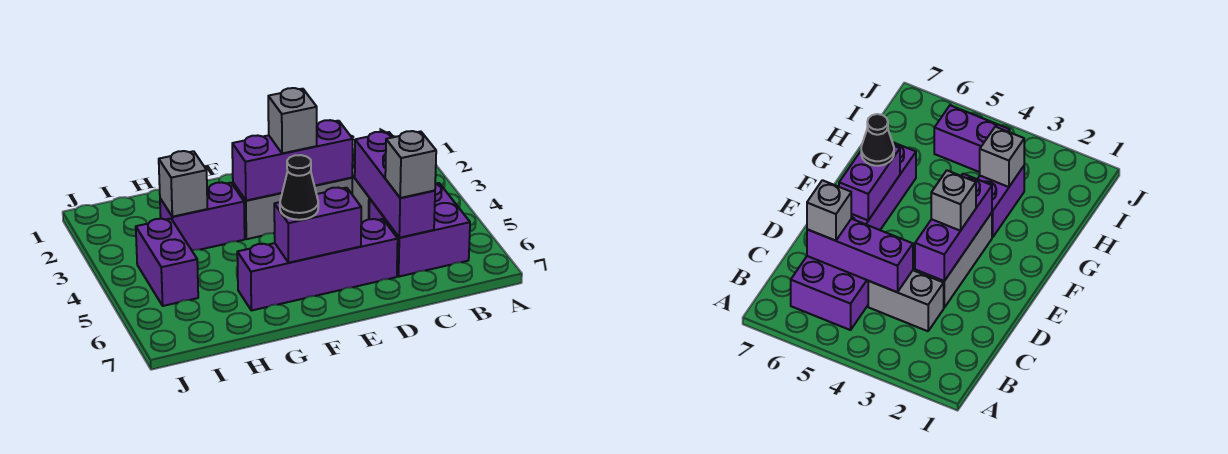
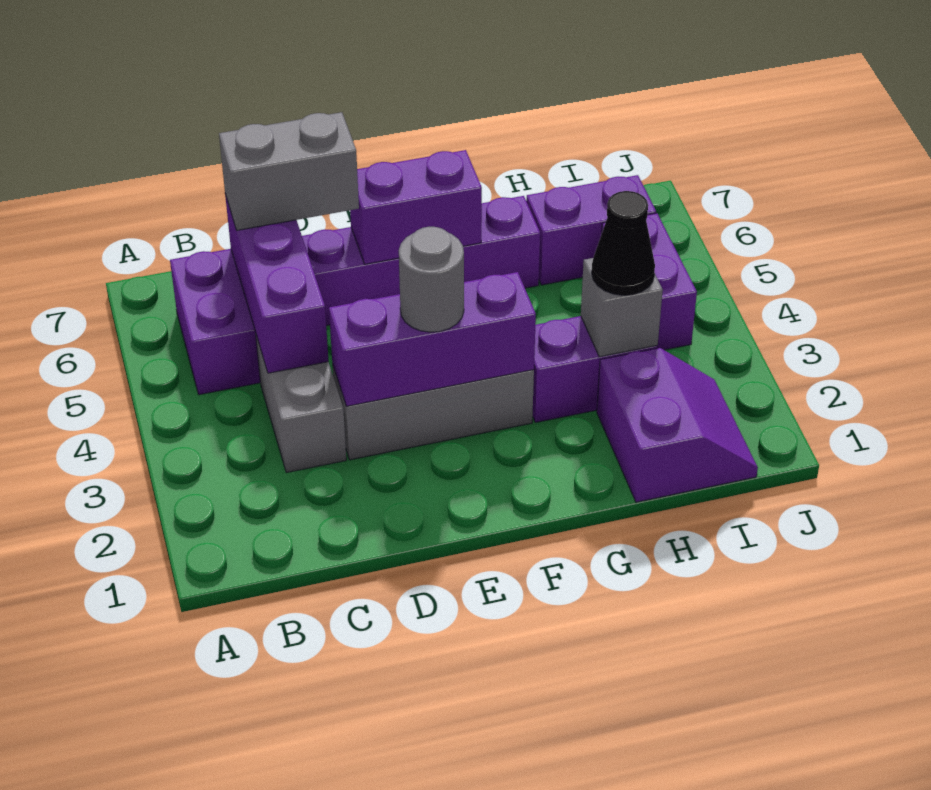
grey 1x1 brick [385,131,436,198] -> grey 1x2 brick [219,112,359,230]
grey 1x1 brick [268,88,317,153] -> grey 1x1 round brick [399,227,464,332]
black 1x1 cone [280,155,318,220] -> black 1x1 cone moved to [592,191,655,295]
none -> purple 2x2 slope [597,348,758,502]
none -> purple 1x2 brick [526,175,656,285]

